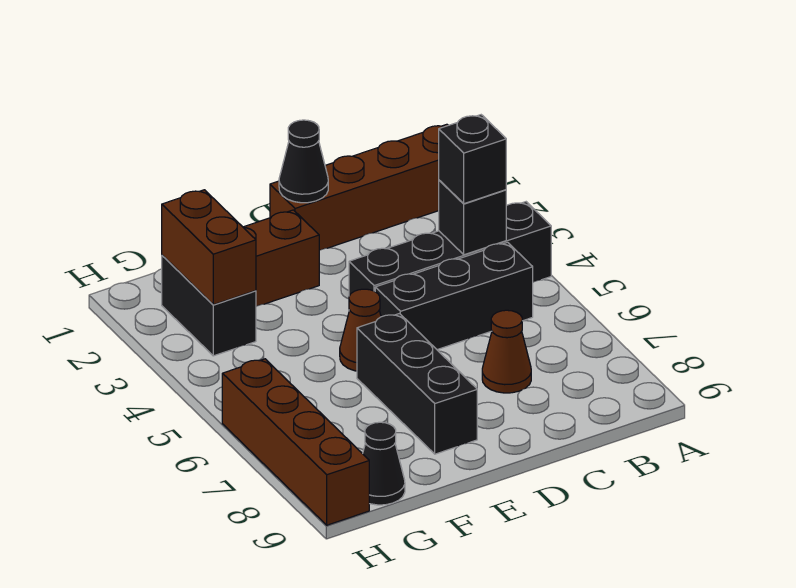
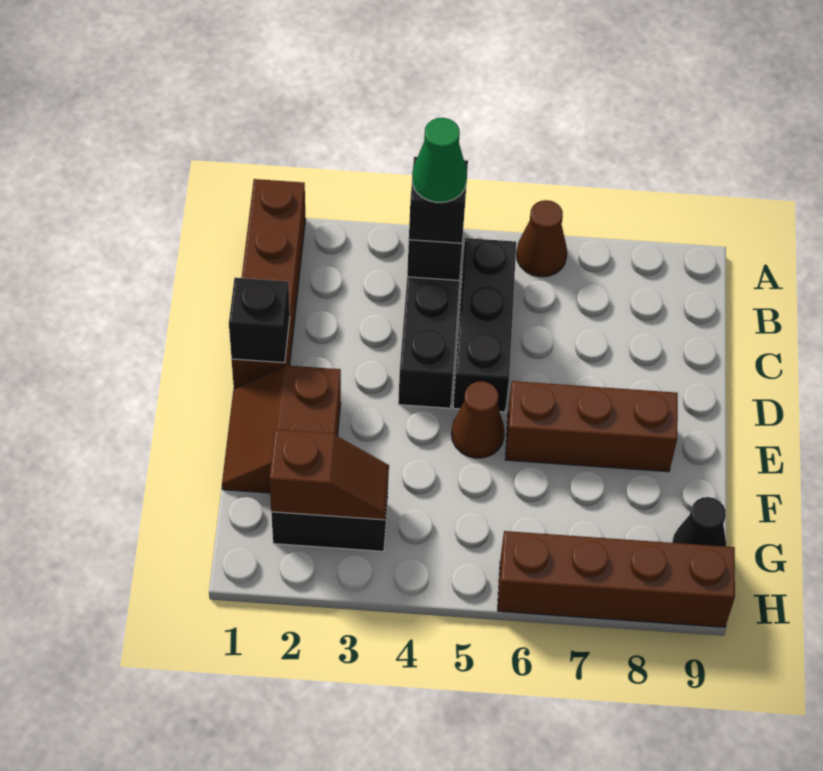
none -> green 1x1 cone [412,118,467,203]
brown 1x1 cone [482,310,531,393] -> brown 1x1 cone moved to [516,200,567,277]
black 1x1 cone [279,120,328,203] -> black 1x1 brick [229,278,290,363]
black 1x3 brick [357,314,477,454] -> brown 1x3 brick [505,381,678,472]
brown 1x2 brick [162,190,256,305] -> brown 1x2 slope [269,429,389,520]

